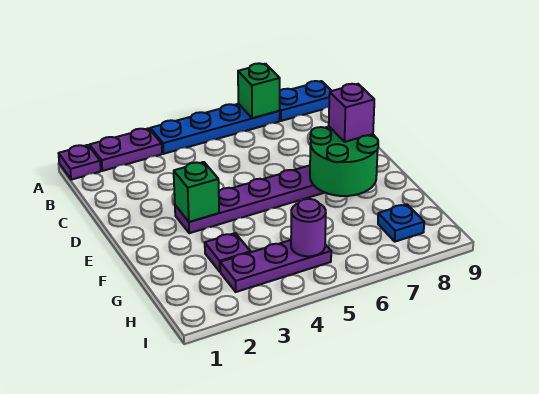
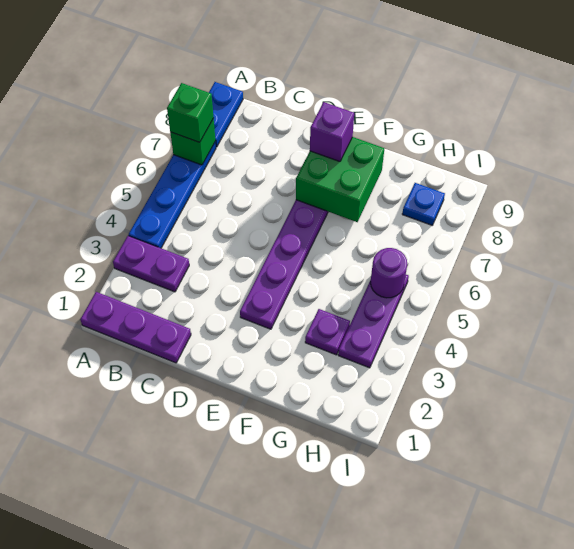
purple 1x1 plate [59,145,101,180] -> purple 1x3 plate [80,292,191,363]
purple 1x2 plate [90,128,162,171] -> purple 1x2 plate turned to [113,236,189,292]
green 1x1 brick [174,162,219,222] -> green 1x1 brick moved to [167,83,214,142]
green 2x2 round brick [310,126,378,196] -> green 2x2 brick [296,137,384,222]

